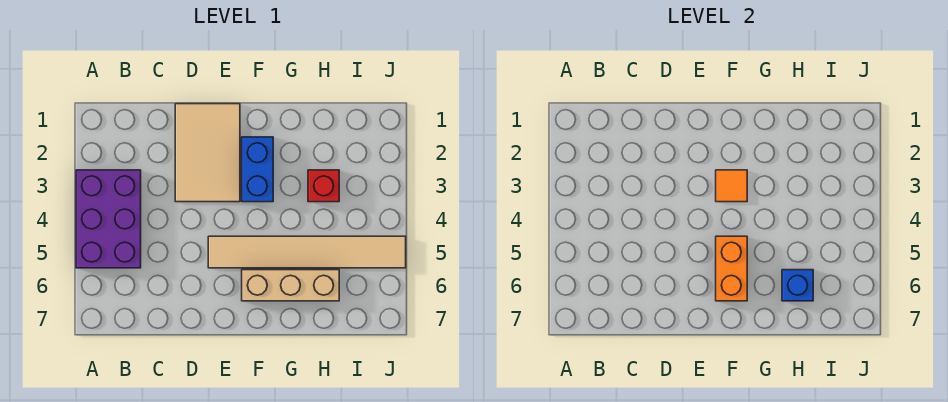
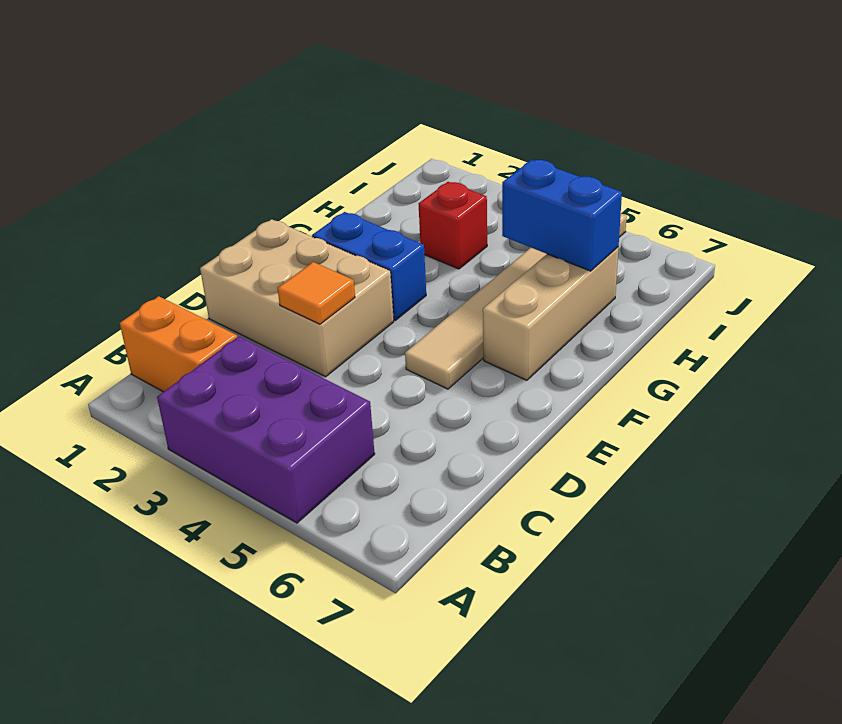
tan 2x3 tile [175,104,240,202] -> tan 2x3 brick [200,219,394,377]
orange 1x1 tile [716,170,747,202] -> orange 1x1 tile moved to [277,262,355,324]
orange 1x2 brick [716,236,747,301] -> orange 1x2 brick moved to [120,296,237,392]
blue 1x1 brick [782,270,813,301] -> blue 1x2 brick [502,160,622,271]

